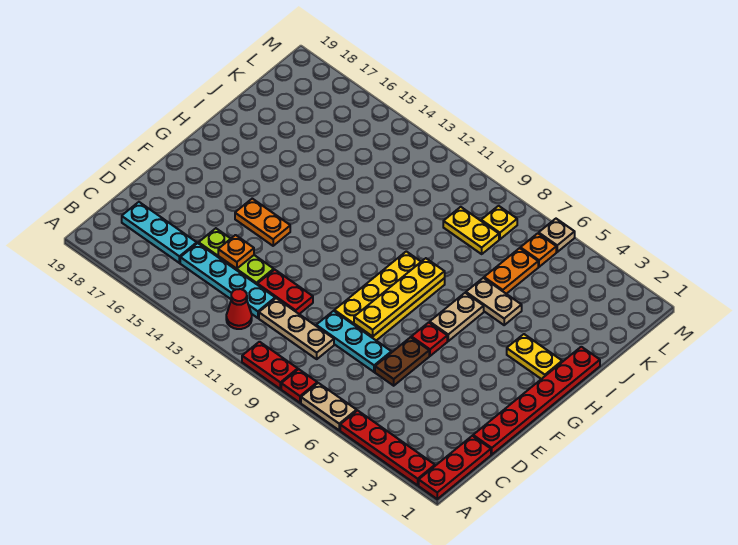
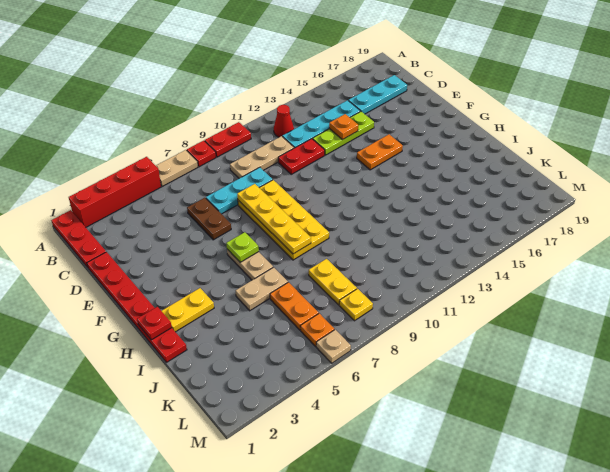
red 1x4 plate [340,411,435,485] -> red 1x4 brick [69,157,161,227]
red 1x1 plate [411,322,447,356] -> red 1x1 plate moved to [137,307,172,340]
none -> lime 1x1 plate [226,232,259,262]
yellow 1x2 plate [443,207,499,254] -> yellow 1x2 plate turned to [309,259,357,305]

